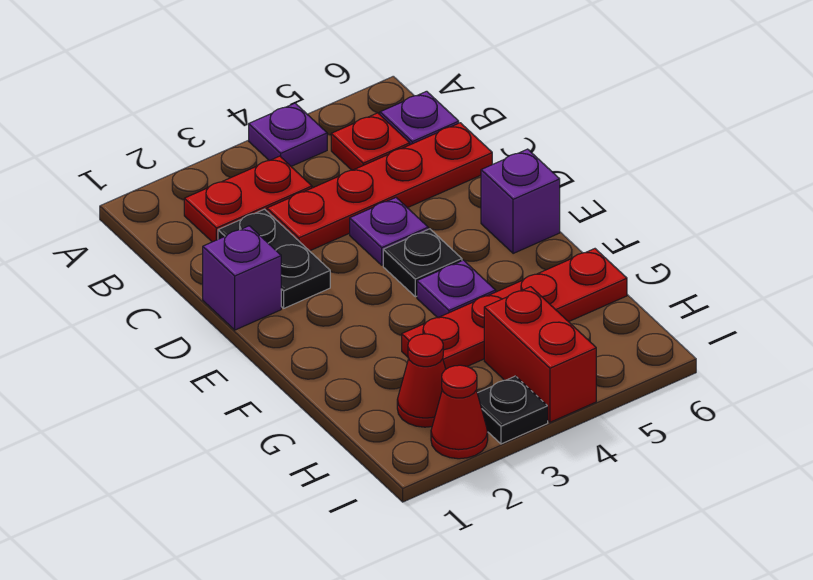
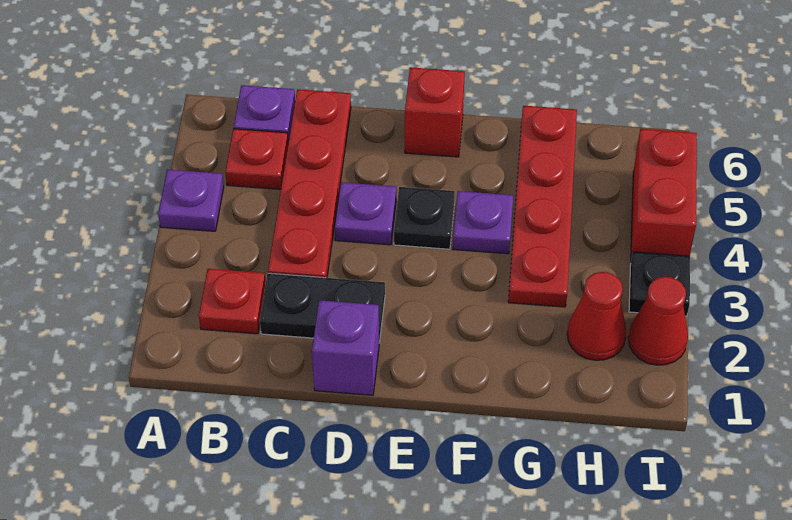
red 1x2 plate [184,156,312,242] -> red 1x1 plate [199,269,266,334]
purple 1x1 brick [481,149,560,254] -> red 1x1 brick [405,67,465,157]
red 1x2 brick [484,287,596,422] -> red 1x2 brick turned to [631,129,697,259]

